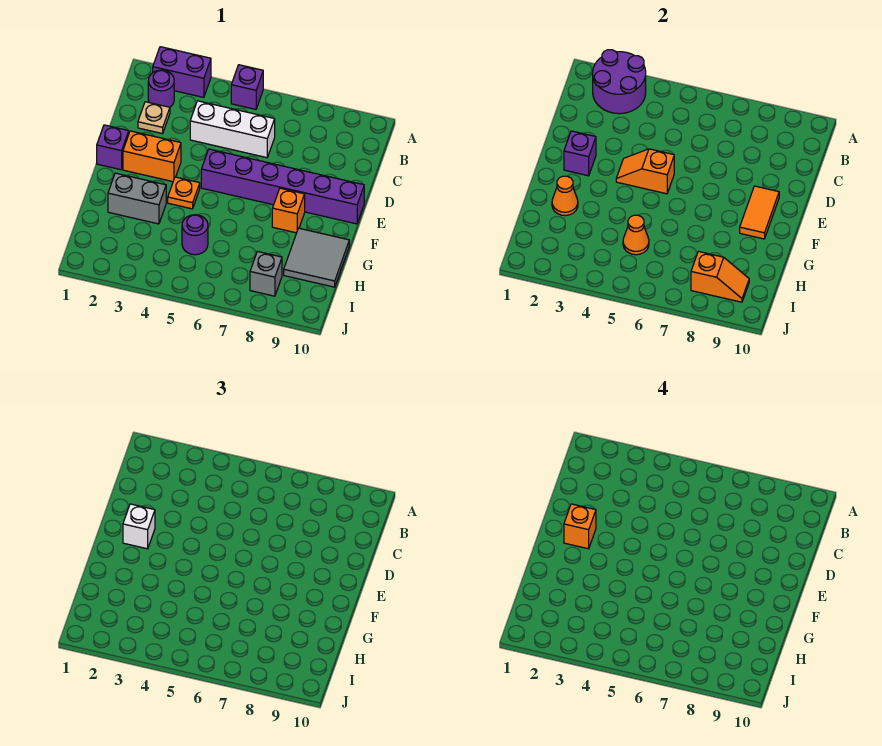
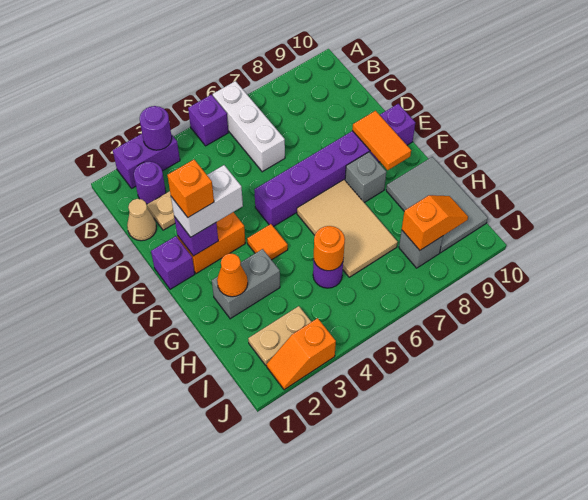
purple 2x2 round brick [593,50,646,114] -> purple 1x1 round brick [140,106,172,150]
none -> tan 1x1 cone [127,199,156,241]
white 1x3 brick [190,101,275,158] -> white 1x3 brick turned to [213,81,285,172]
white 1x1 brick [123,504,155,549] -> white 1x2 brick [171,165,243,237]
orange 1x2 slope [616,149,674,194] -> orange 1x2 slope moved to [266,318,336,390]
orange 1x1 plate [168,177,200,209] -> orange 1x1 tile [247,224,288,260]
none -> tan 2x3 tile [297,180,398,277]
orange 1x1 brick [272,188,305,233] -> grey 1x1 brick [345,152,386,203]
grey 2x2 tile [284,228,349,287] -> grey 2x3 tile [386,157,488,253]
orange 1x1 cone [623,215,649,255] -> orange 1x1 round brick [314,226,345,271]
none -> tan 1x2 plate [248,306,311,365]

